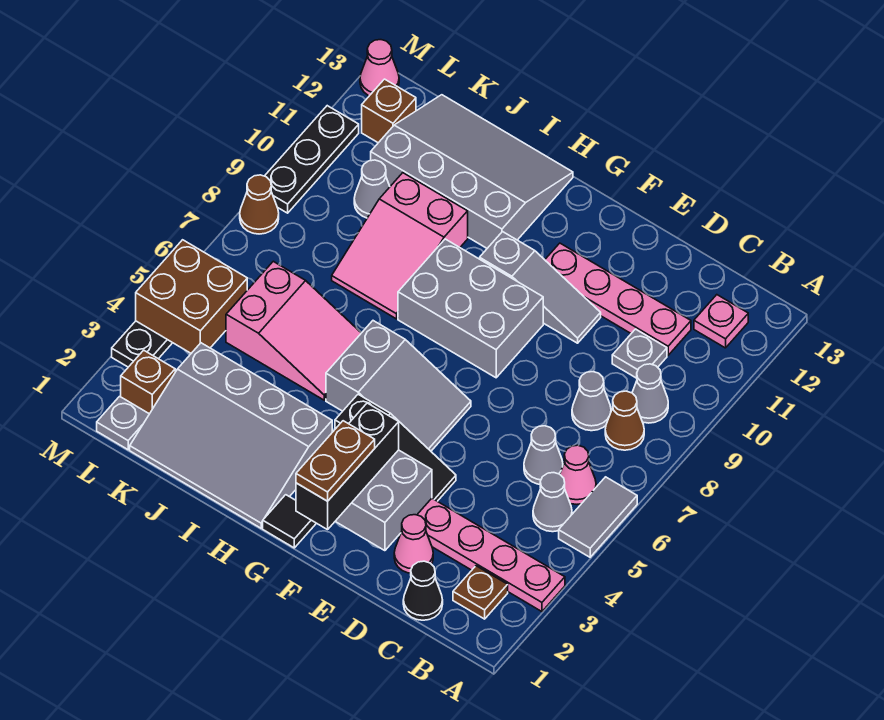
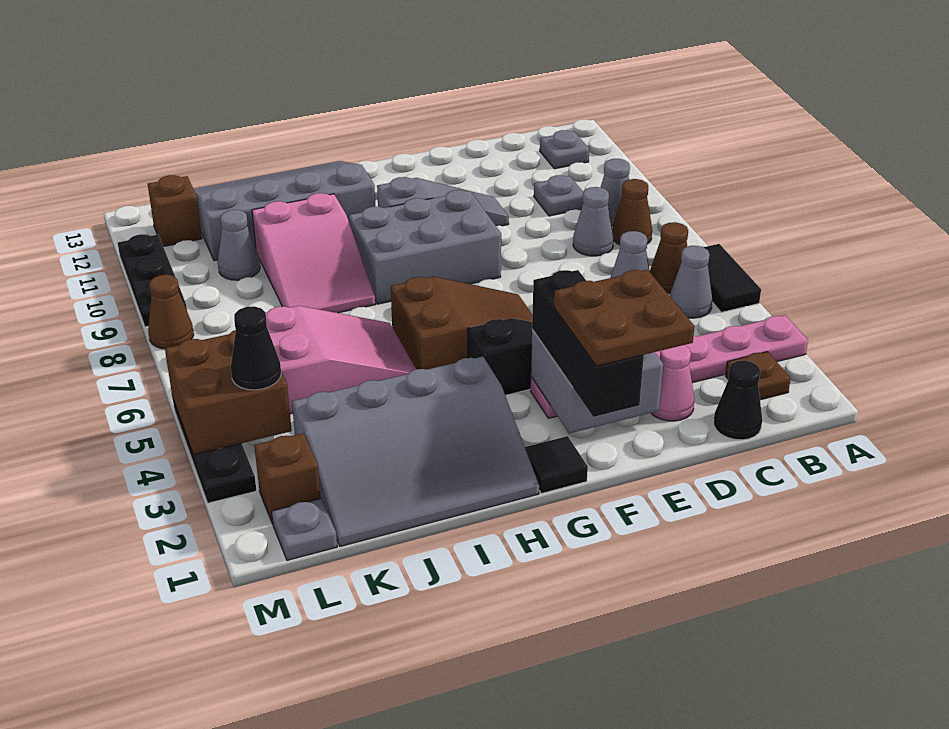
grey 1x2 tile [559,477,637,557] -> black 1x2 tile [704,244,761,312]
pink 1x1 cone [560,445,596,504] -> brown 1x1 cone [650,222,688,293]
pink 1x1 plate [694,295,748,348] -> grey 1x1 plate [540,130,589,169]
pink 1x4 plate [545,243,691,355] -> none
brown 1x2 plate [296,421,375,501] -> brown 2x2 plate [554,270,695,366]
grey 2x3 slope [326,321,471,451] -> brown 2x3 slope [391,276,533,370]
none -> black 1x1 cone [231,306,281,390]
pink 1x1 cone [360,40,399,96] -> none

